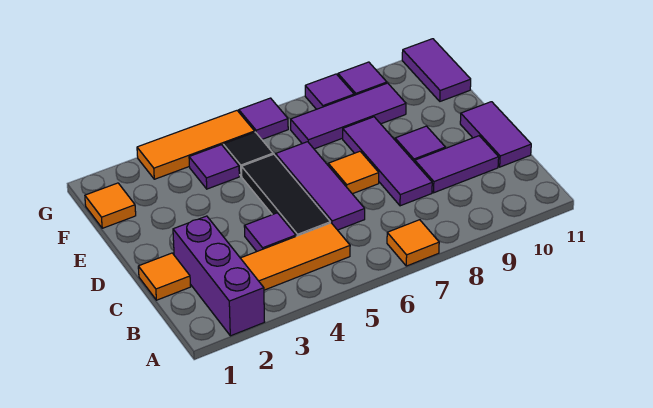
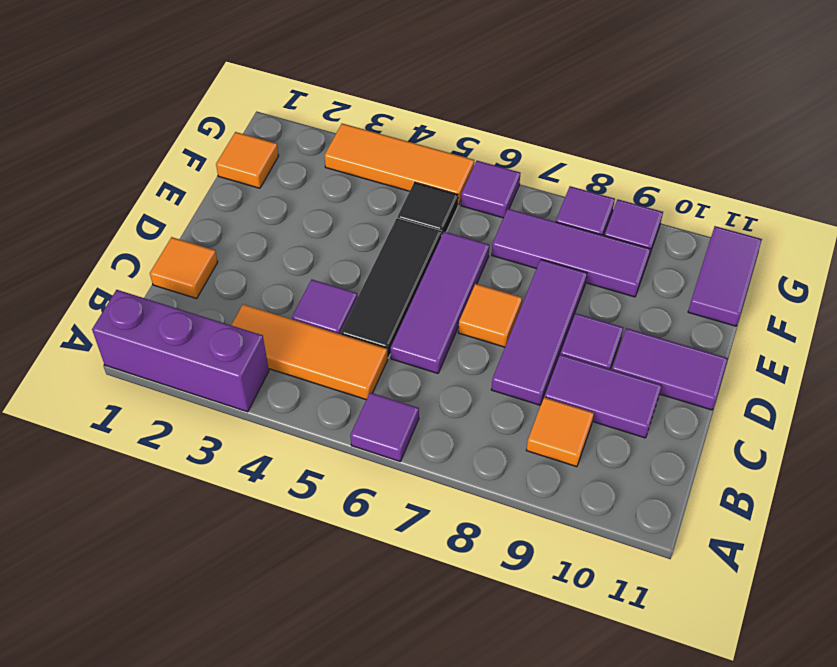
purple 1x3 brick [173,216,264,336] -> purple 1x3 brick turned to [92,290,269,412]
orange 1x1 tile [387,220,439,266] -> orange 1x1 tile moved to [526,397,594,467]
purple 1x2 tile [460,102,531,167] -> purple 1x2 tile turned to [612,328,728,410]
purple 1x1 tile [189,145,239,189] -> purple 1x1 tile moved to [350,393,419,461]

